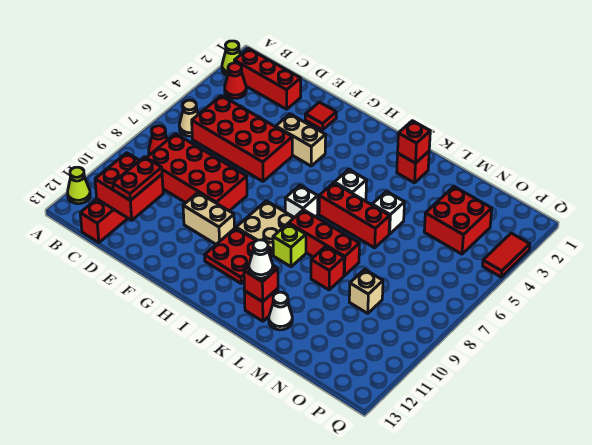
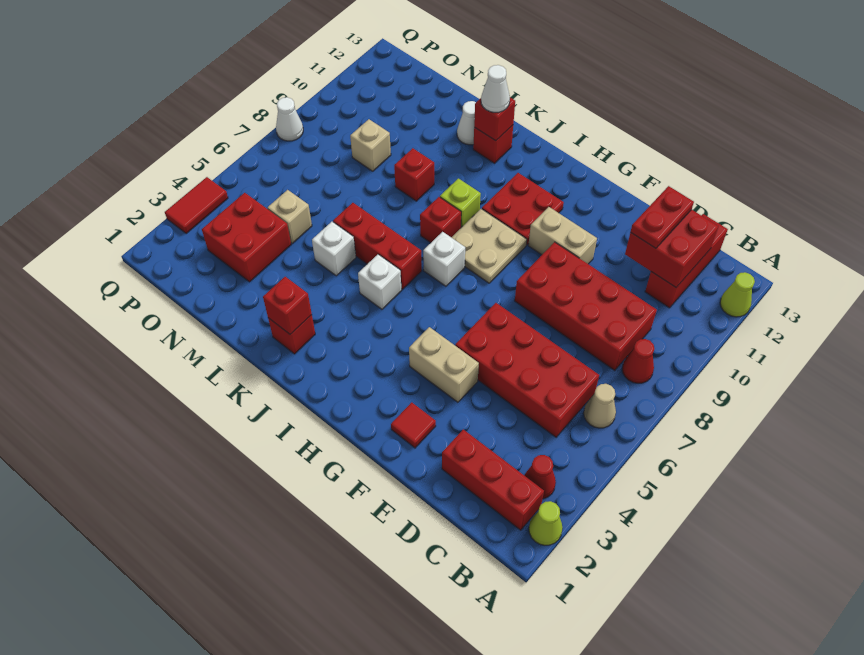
red 1x3 brick [289,210,359,276] -> red 1x1 brick [420,197,461,243]
none -> tan 1x1 brick [268,190,312,243]
none -> white 1x1 cone [276,97,303,141]

